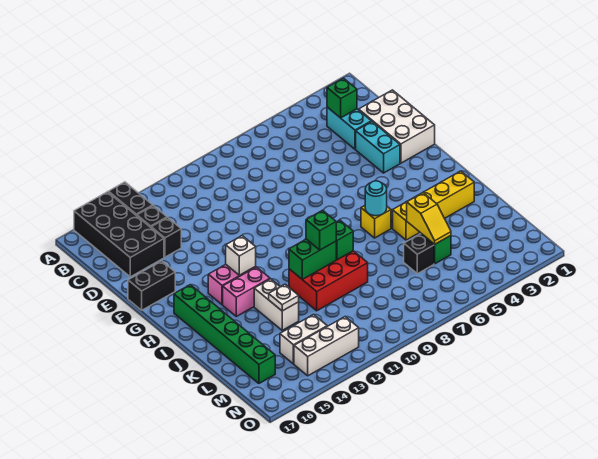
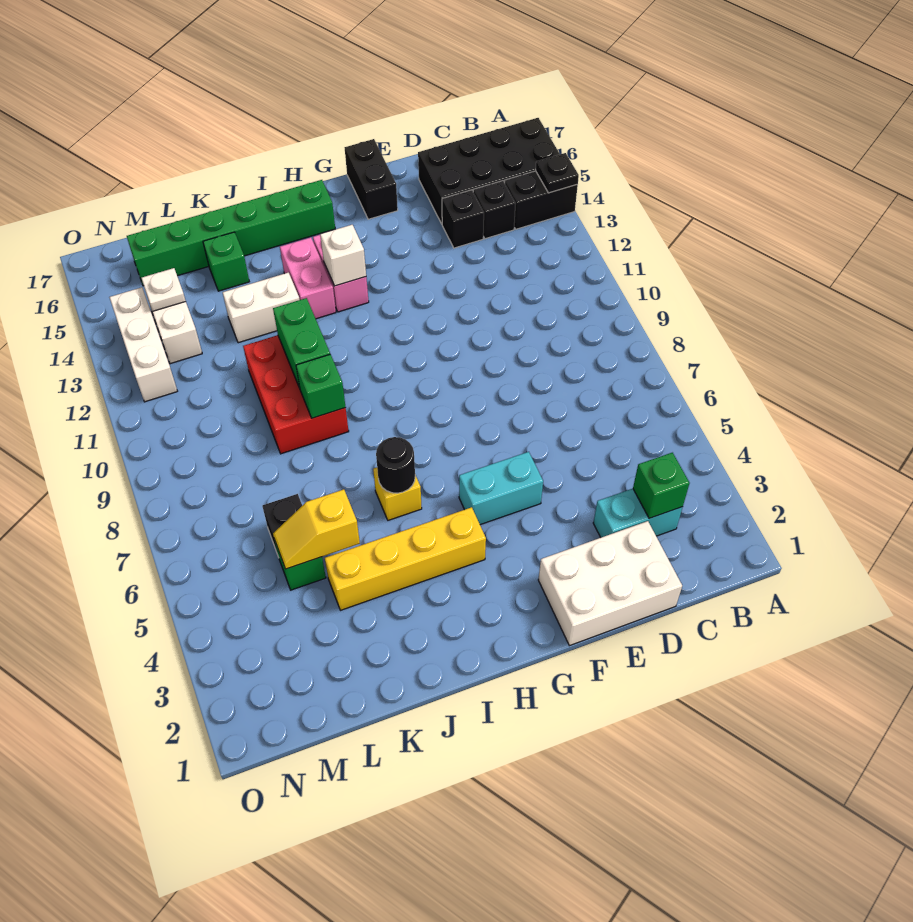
none -> black 1x1 plate [536,153,579,193]
cyan 1x2 brick [356,122,400,173] -> cyan 1x2 brick moved to [459,452,543,525]
cyan 1x1 round brick [365,181,387,216] -> black 1x1 round brick [376,437,415,493]
yellow 1x4 brick [393,171,474,240] -> yellow 1x4 brick turned to [325,507,486,610]
green 1x1 brick [306,210,336,250] -> green 1x1 brick moved to [203,232,249,291]
white 1x1 plate [269,284,299,311] -> white 1x1 plate moved to [142,268,186,311]

